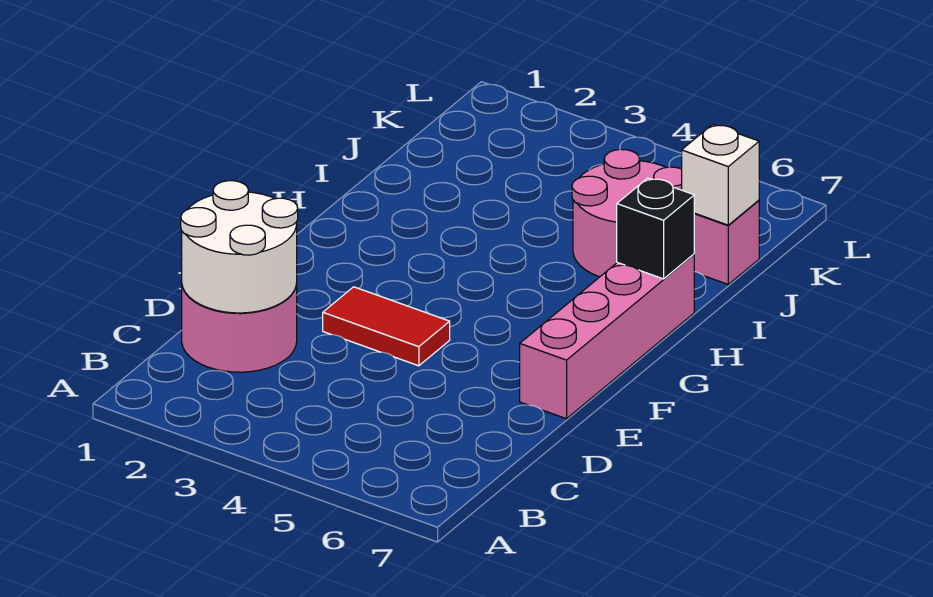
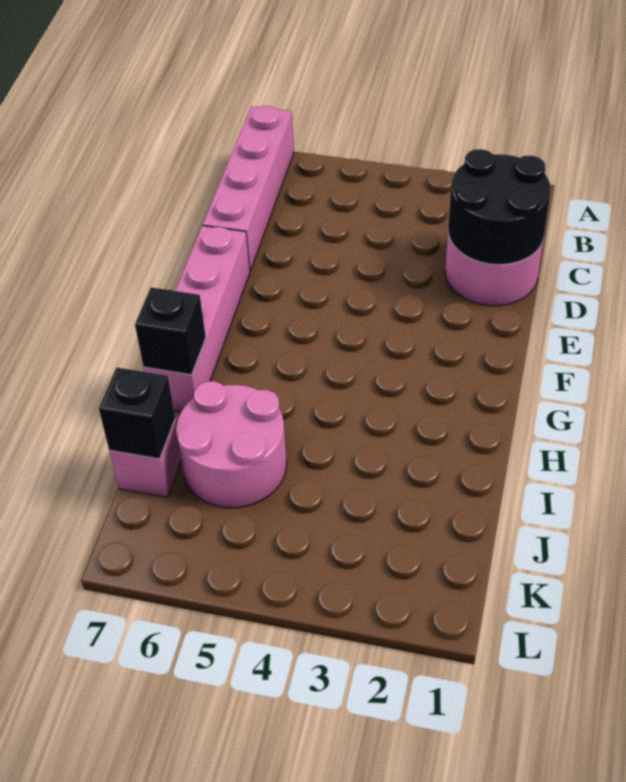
none -> pink 1x4 brick [203,106,294,271]
white 2x2 round brick [181,181,298,313] -> black 2x2 round brick [448,149,551,264]
red 1x2 tile [323,287,450,366] -> none
white 1x1 brick [682,125,759,225] -> black 1x1 brick [99,367,175,459]

